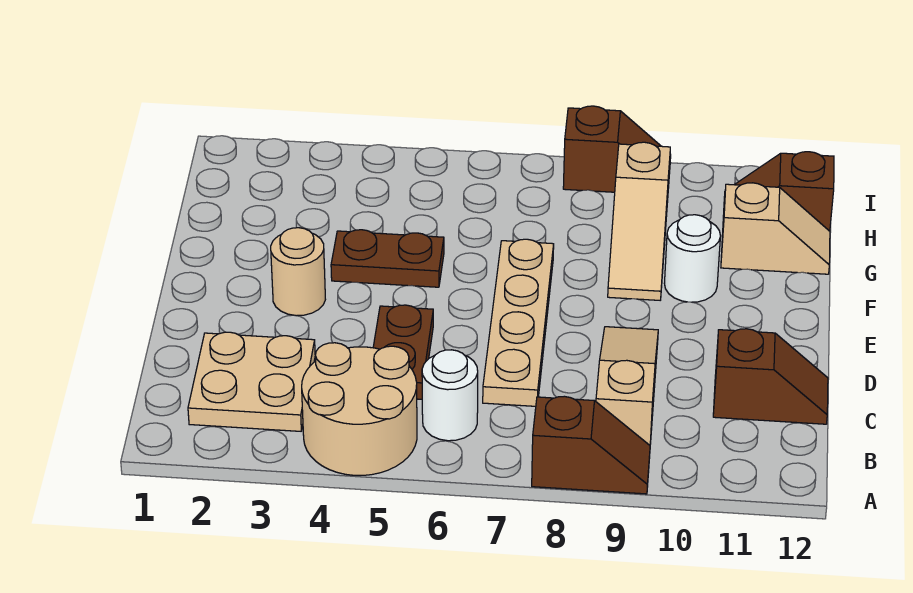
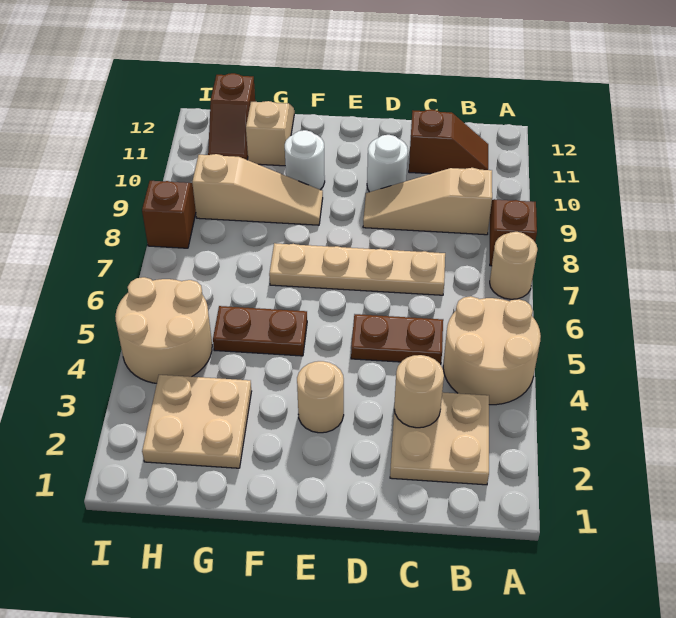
none -> tan 1x1 round brick [490,232,538,299]
white 1x1 round brick [422,350,478,441] -> white 1x1 round brick moved to [367,135,408,192]
none -> tan 1x1 round brick [394,355,444,428]
brown 1x2 slope [713,329,828,424] -> brown 1x2 slope turned to [409,109,488,174]
brown 1x2 plate [331,230,444,287] -> brown 1x2 plate turned to [213,306,307,356]
none -> tan 2x2 plate [142,375,252,468]
none -> tan 2x2 round brick [115,277,212,383]

